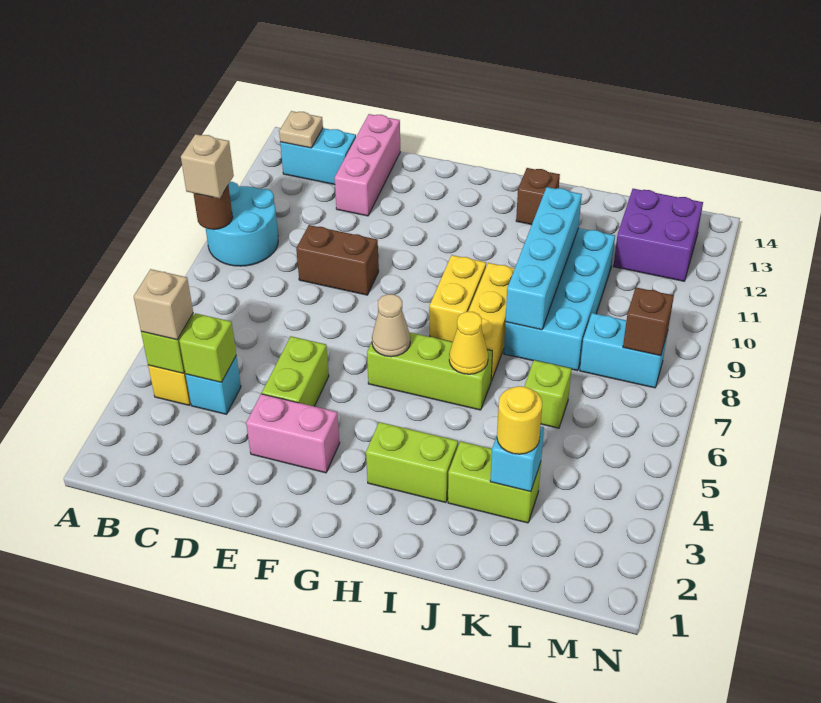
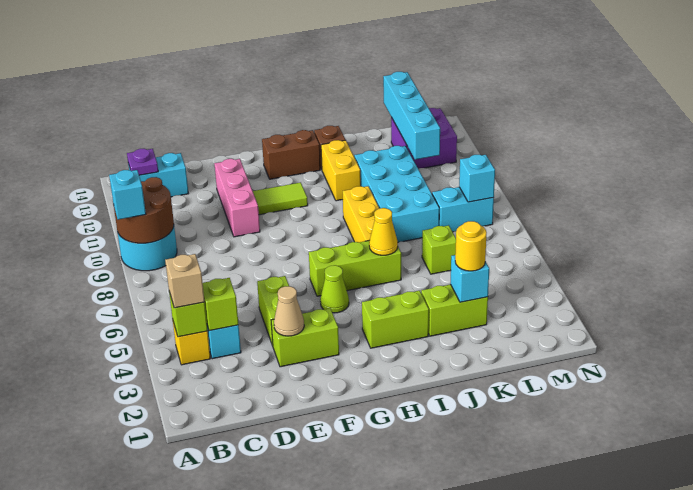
brown 1x1 round brick [193,186,233,229] -> brown 2x2 round brick [113,177,174,243]
tan 1x1 brick [181,134,234,198] -> cyan 1x1 brick [109,170,146,220]
tan 1x1 plate [279,111,323,148] -> purple 1x1 plate [127,149,158,175]
brown 1x2 brick [296,225,379,295] -> brown 1x2 brick moved to [262,130,320,179]
pink 1x3 brick [334,114,400,216] -> pink 1x3 brick moved to [214,159,260,237]
pink 1x2 brick [246,394,340,473] -> lime 1x2 brick [271,308,339,367]
none -> lime 1x2 tile [253,182,308,215]
none -> lime 1x1 cone [320,265,349,313]
tan 1x1 cone [372,294,410,357] -> tan 1x1 cone moved to [274,286,304,336]
yellow 1x2 brick [429,255,486,342] -> yellow 1x2 brick moved to [321,140,361,201]
cyan 1x4 brick [505,187,582,330] -> cyan 1x4 brick moved to [383,72,440,159]
brown 1x1 brick [623,287,674,356] -> cyan 1x1 brick [459,155,495,202]

